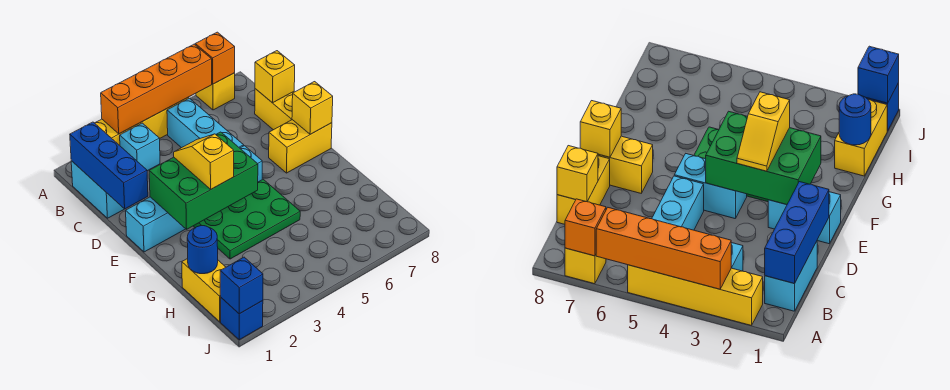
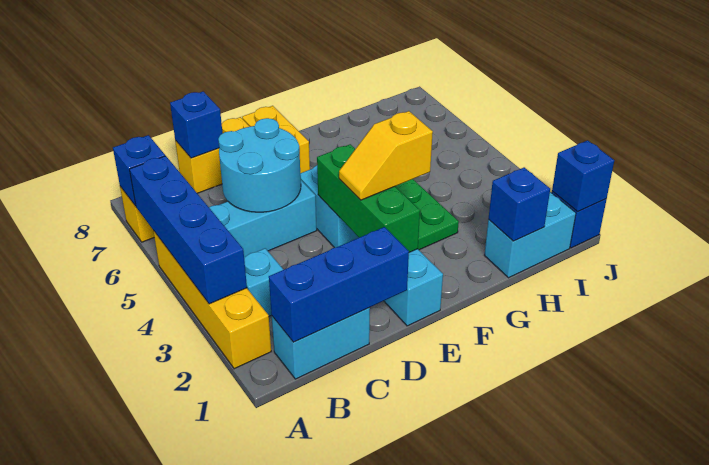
orange 1x4 brick [101,44,212,134] -> blue 1x4 brick [129,156,247,304]
orange 1x1 brick [195,32,235,84] -> blue 1x1 brick [113,135,165,206]
none -> cyan 2x2 round brick [218,118,301,212]
yellow 1x1 brick [255,51,295,103] -> blue 1x1 brick [170,91,223,158]
green 2x3 brick [149,132,258,229] -> green 1x3 brick [317,144,420,252]
yellow 1x1 brick [292,82,333,134] -> none
yellow 1x2 brick [182,259,226,322] -> cyan 1x2 brick [484,192,576,278]
blue 1x1 round brick [187,226,218,274] -> blue 1x1 brick [489,167,550,241]

